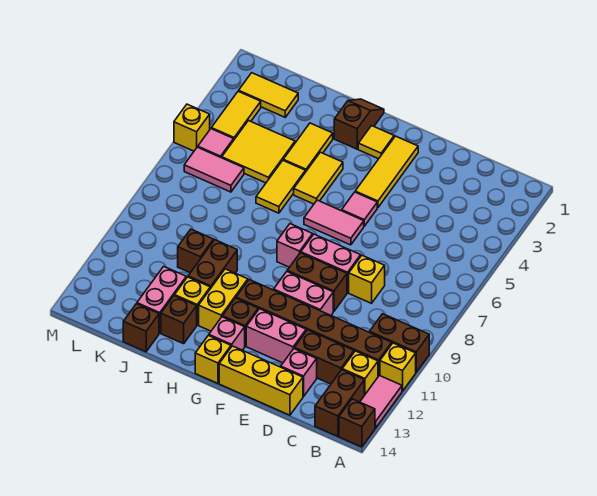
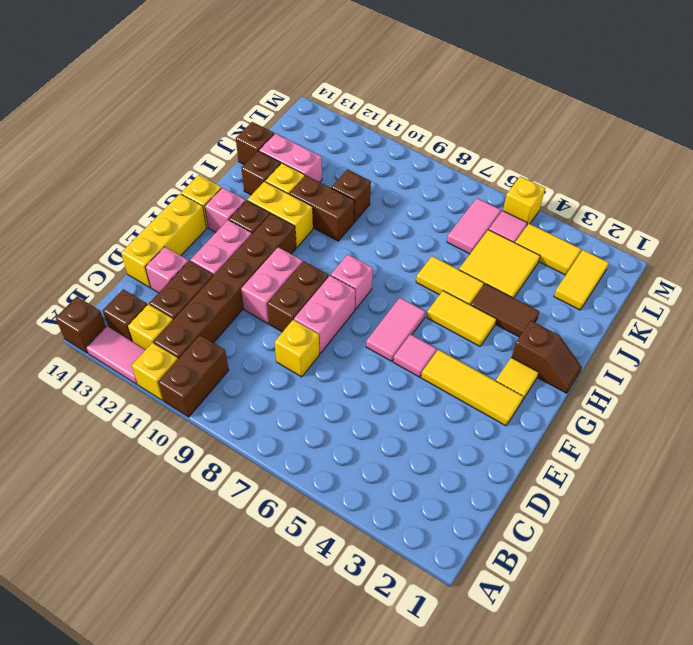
brown 1x2 brick [315,370,364,436] -> brown 1x1 brick [103,289,147,342]
yellow 1x2 tile [283,123,333,172] -> brown 1x2 tile [471,284,539,337]

